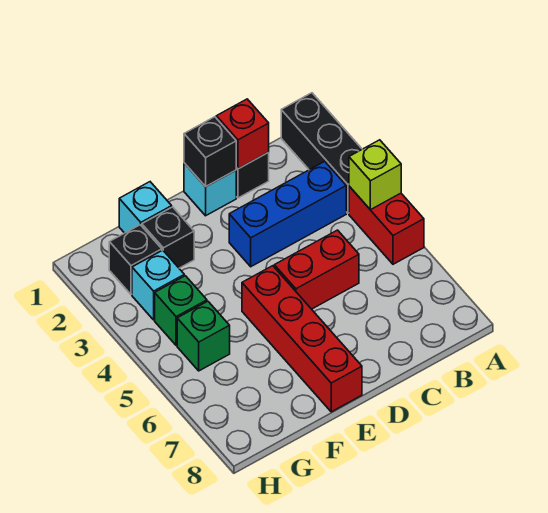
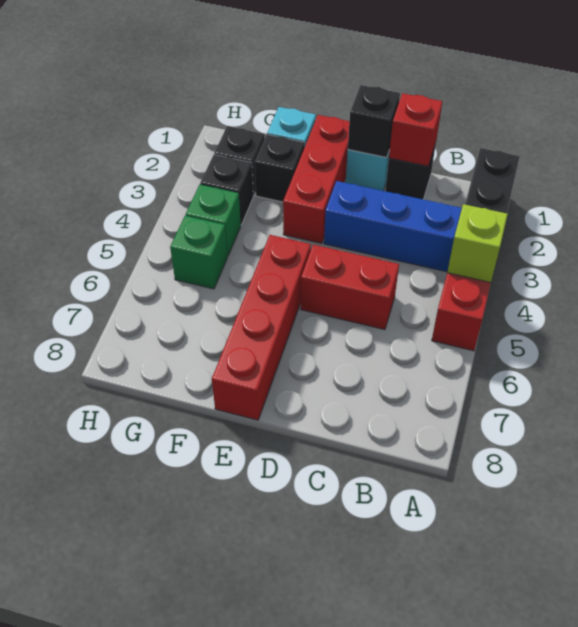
none -> red 1x3 brick [283,115,349,244]
cyan 1x1 brick [132,250,184,320] -> black 1x1 brick [200,155,253,225]

